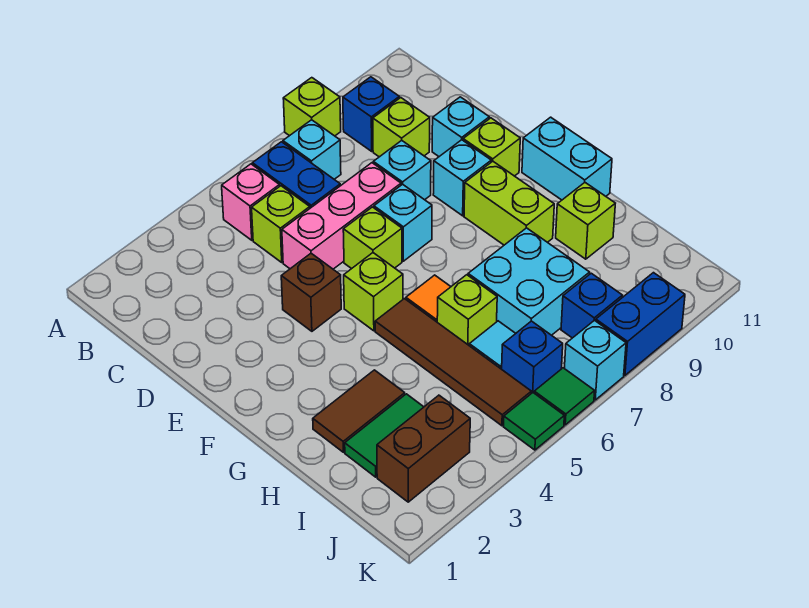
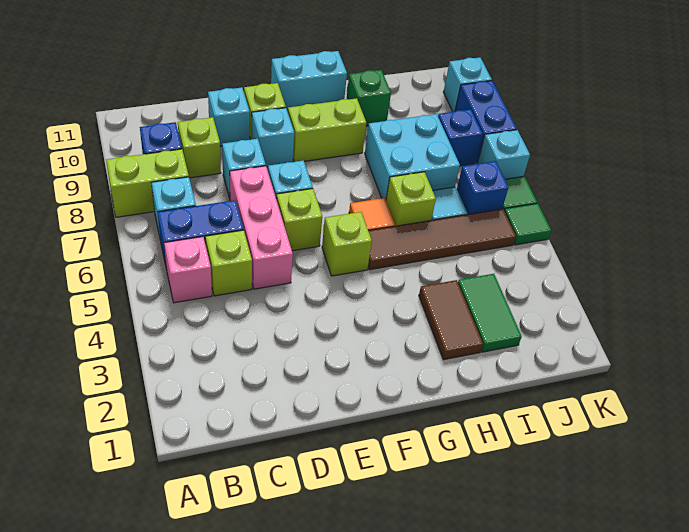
lime 1x1 brick [283,78,341,136] -> lime 1x2 brick [106,149,189,217]
brown 1x1 brick [281,253,341,331] -> none
lime 1x1 brick [556,183,615,259] -> green 1x1 brick [347,70,391,126]
brown 1x2 brick [377,395,470,502] -> none
none -> cyan 1x1 brick [444,57,492,112]

